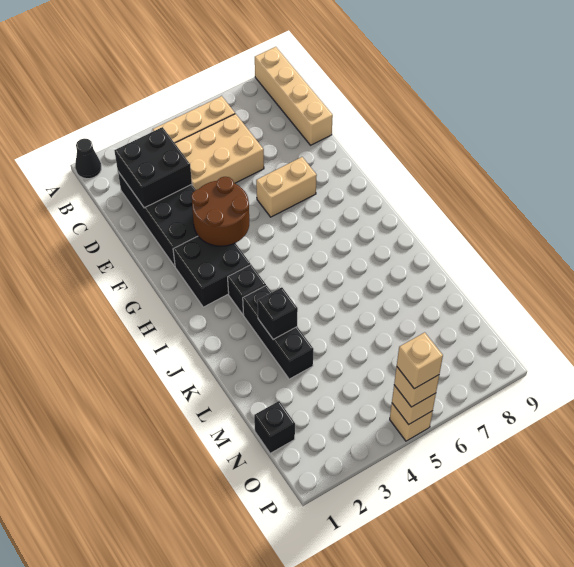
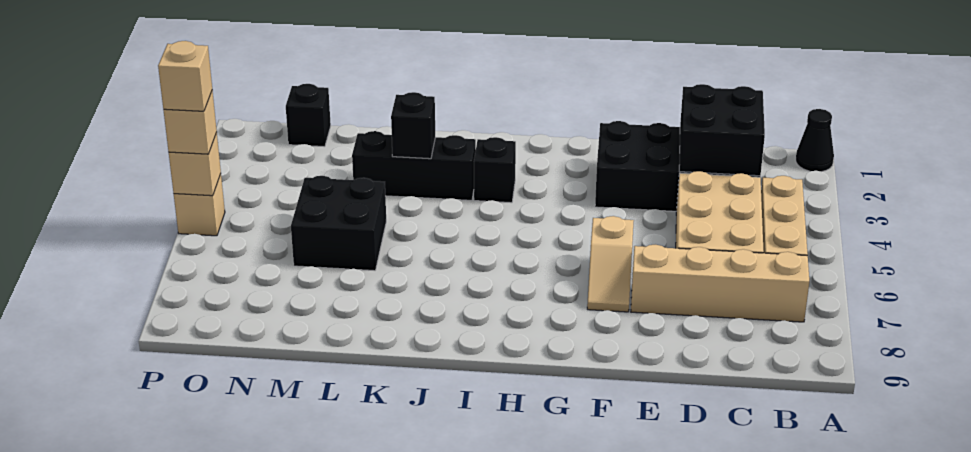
tan 1x4 brick [255,47,333,145] -> tan 1x4 brick moved to [631,245,809,322]
brown 2x2 round brick [191,177,249,246] -> none
tan 1x2 brick [256,157,317,217] -> tan 1x2 slope [587,216,634,312]
black 2x2 brick [173,236,251,307] -> black 2x2 brick moved to [291,176,386,271]

